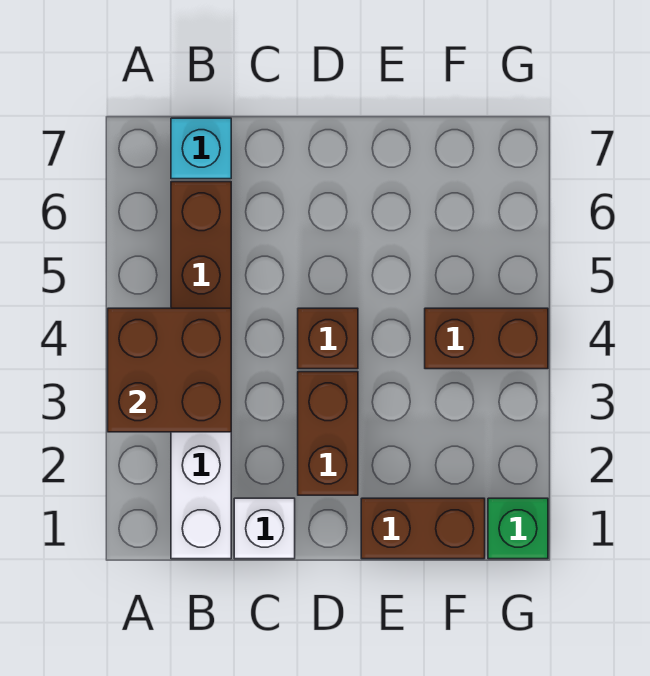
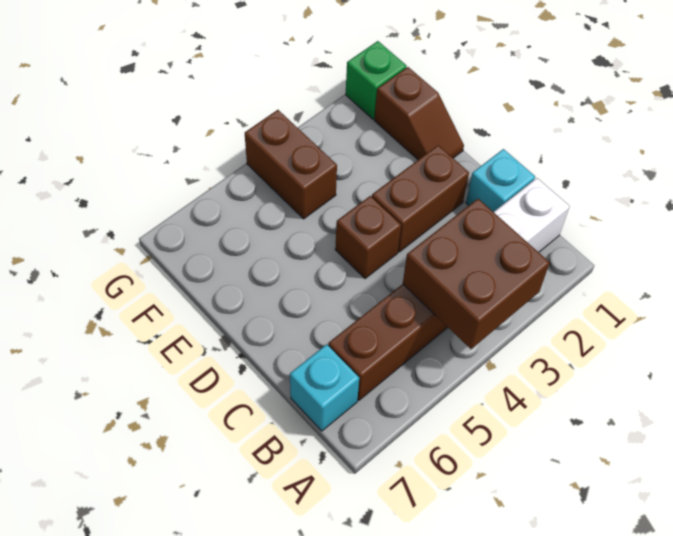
white 1x1 brick [234,498,295,559] -> cyan 1x1 brick [466,149,535,212]
brown 1x2 brick [361,498,485,559] -> brown 1x2 slope [374,67,464,160]

